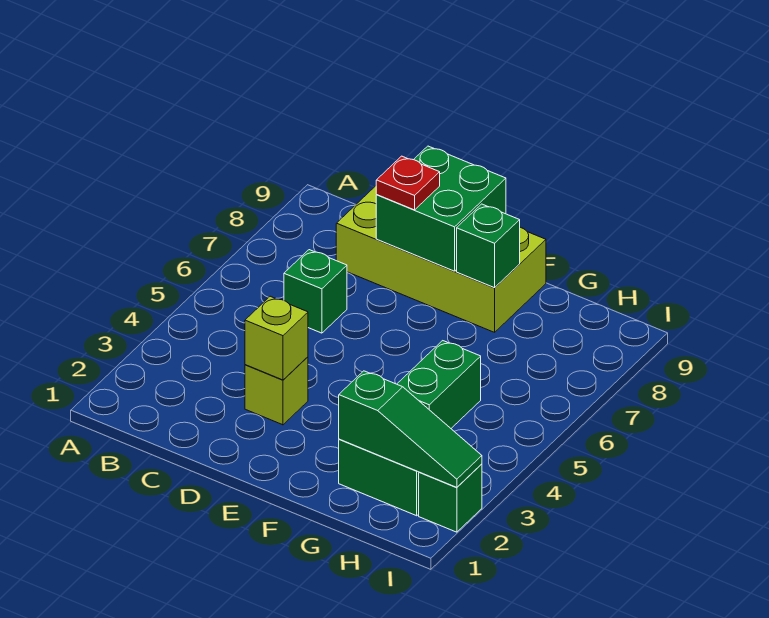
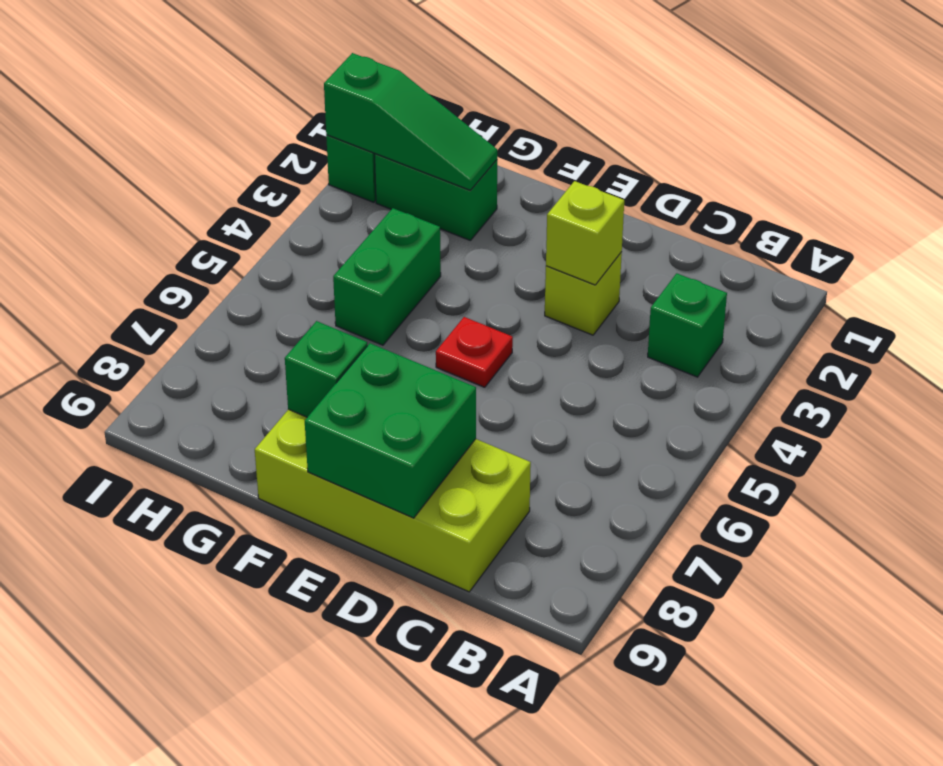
green 1x1 brick [284,250,347,333] -> green 1x1 brick moved to [648,273,727,377]
red 1x1 plate [376,156,440,210] -> red 1x1 plate moved to [436,317,513,387]
green 1x3 slope [339,371,482,487] -> green 1x3 slope turned to [324,53,497,190]

